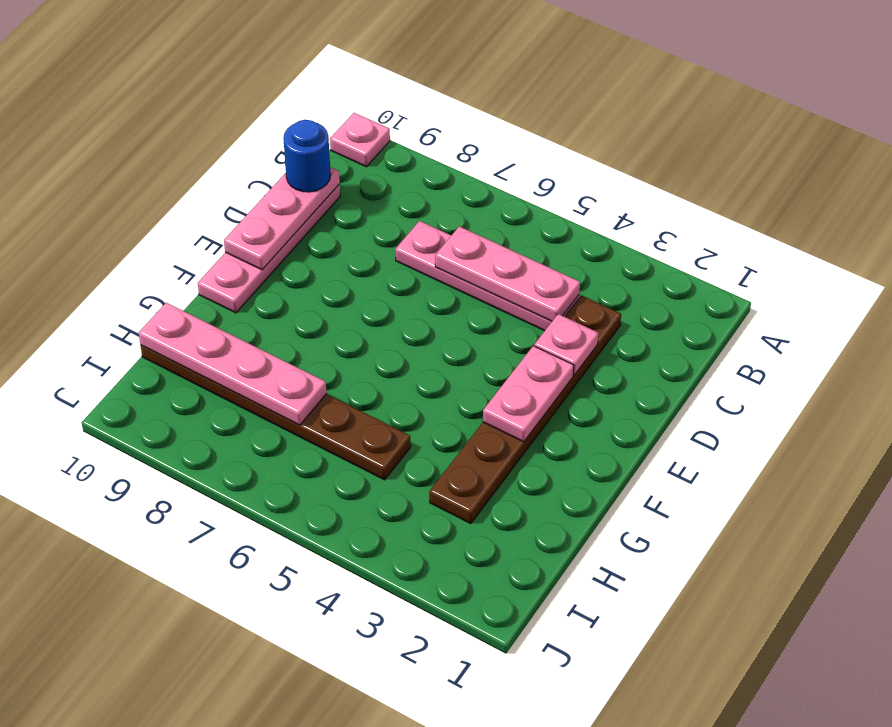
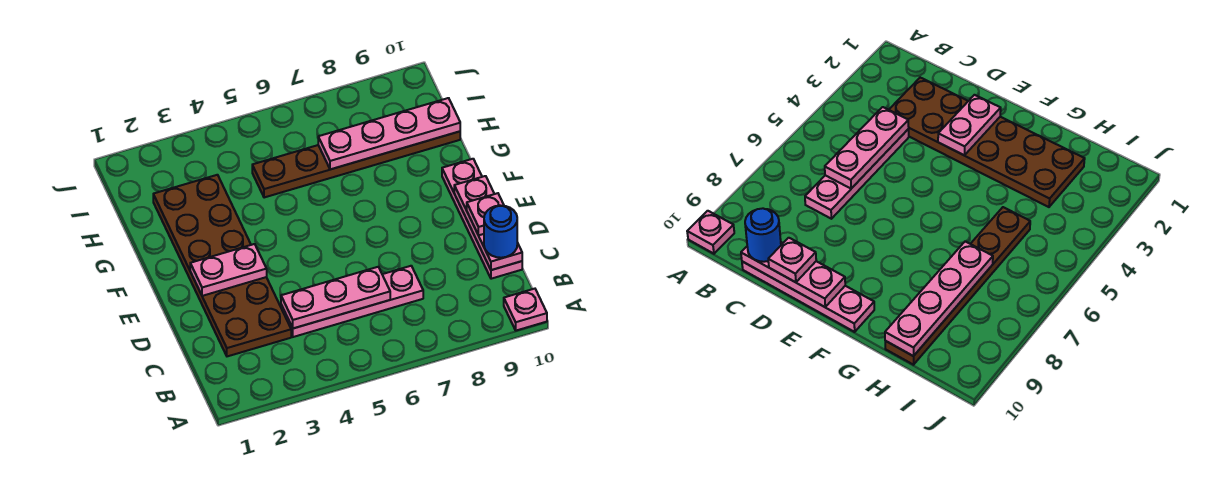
brown 1x6 plate [429,295,621,524] -> brown 2x6 plate [153,175,291,356]
pink 1x1 plate [534,314,598,375] -> pink 1x1 plate moved to [467,193,504,235]
pink 1x2 plate [483,346,574,442] -> pink 1x2 plate turned to [190,244,267,296]

